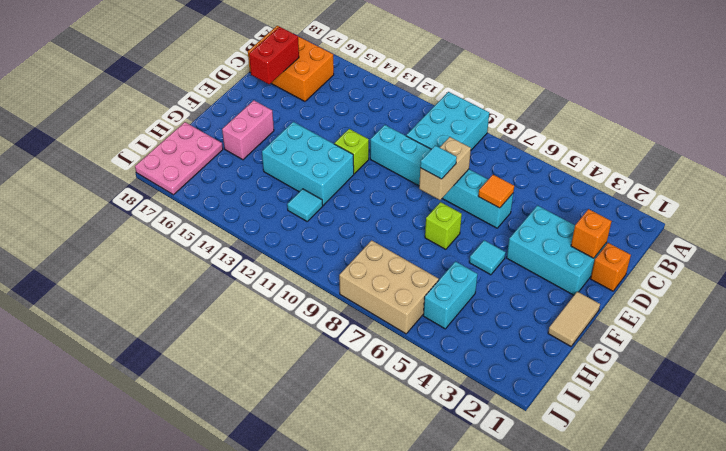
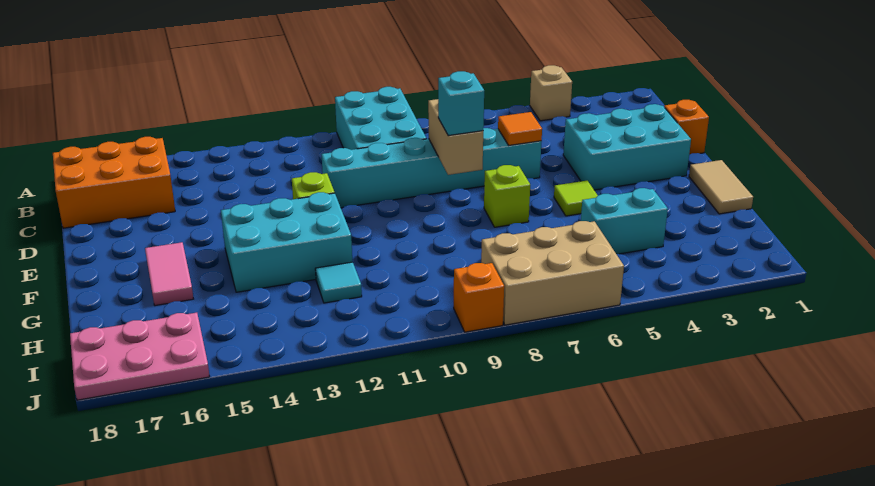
none -> tan 1x1 brick [530,65,572,121]
red 1x2 brick [249,27,299,84] -> none
orange 1x1 brick [571,209,612,258] -> orange 1x1 brick moved to [454,263,504,332]
cyan 1x1 tile [420,145,457,179] -> cyan 1x1 brick [438,71,484,136]
cyan 1x1 tile [469,240,506,275] -> lime 1x1 tile [554,181,598,216]
pink 1x2 brick [222,100,274,160] -> pink 1x2 tile [145,242,193,306]
cyan 1x2 brick [423,262,477,329] -> cyan 1x2 brick turned to [581,188,668,254]
pink 2x3 plate [135,122,223,195] -> pink 2x3 plate turned to [70,313,210,400]

